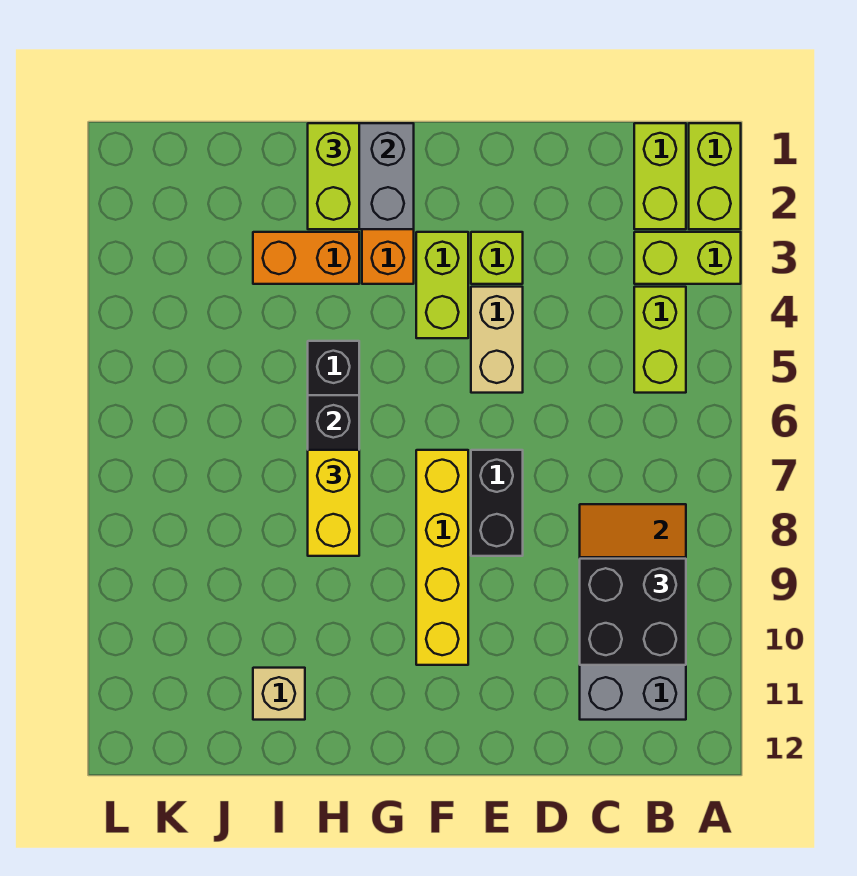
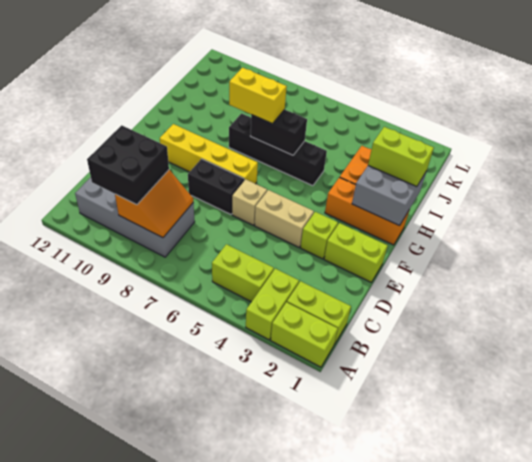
lime 1x2 brick [416,232,468,338] -> lime 1x2 brick moved to [324,223,388,282]
tan 1x1 brick [253,668,305,720] -> tan 1x1 brick moved to [232,179,267,225]

